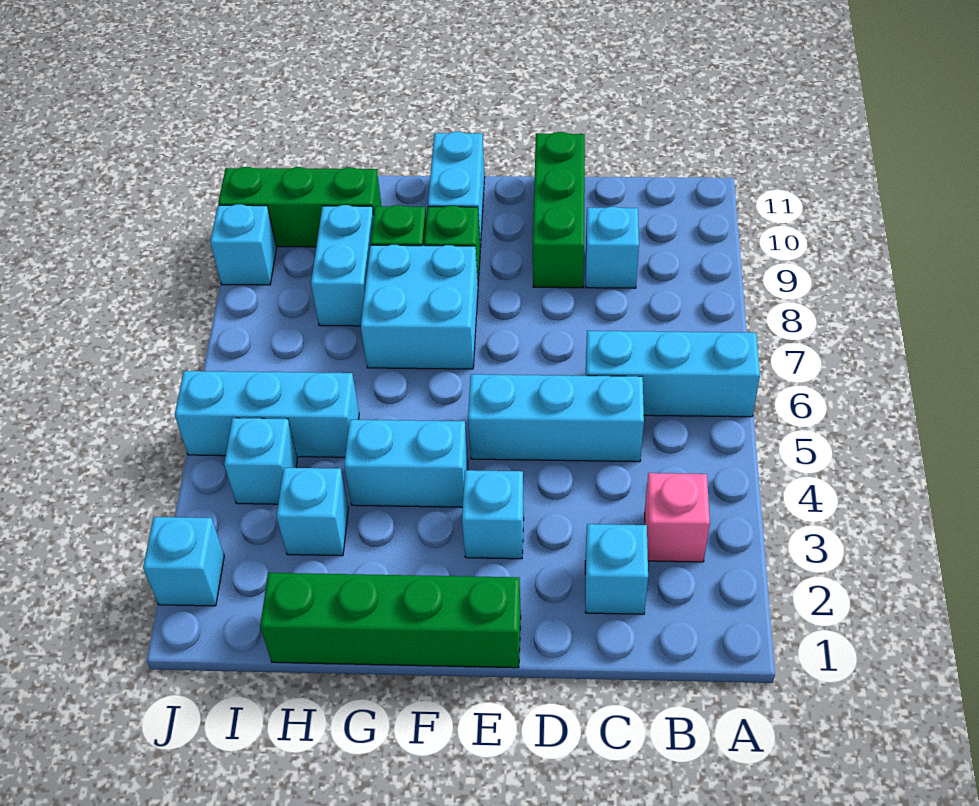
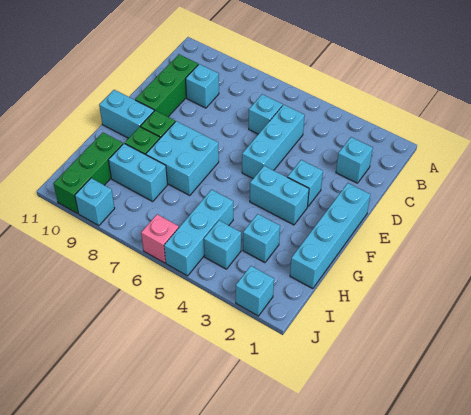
cyan 1x3 brick [586,331,760,417] -> cyan 1x1 brick [249,94,283,134]
pink 1x1 brick [645,473,710,562] -> pink 1x1 brick moved to [141,214,179,263]
green 1x3 brick [533,132,585,288] -> green 1x3 brick turned to [135,54,198,117]
green 1x4 brick [260,573,521,668] -> cyan 1x4 brick [290,183,370,289]
cyan 1x2 brick [344,420,468,507] -> cyan 1x2 brick turned to [250,166,309,225]

